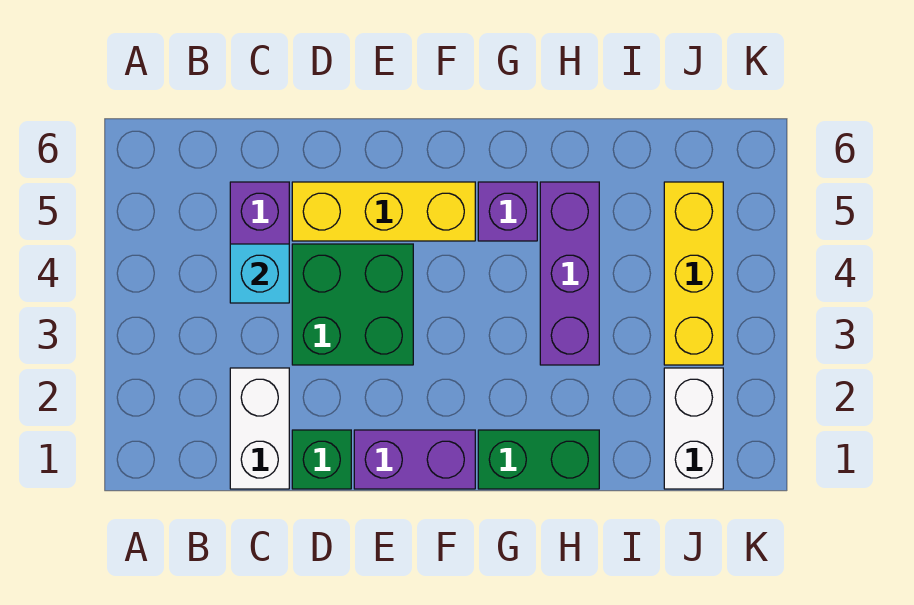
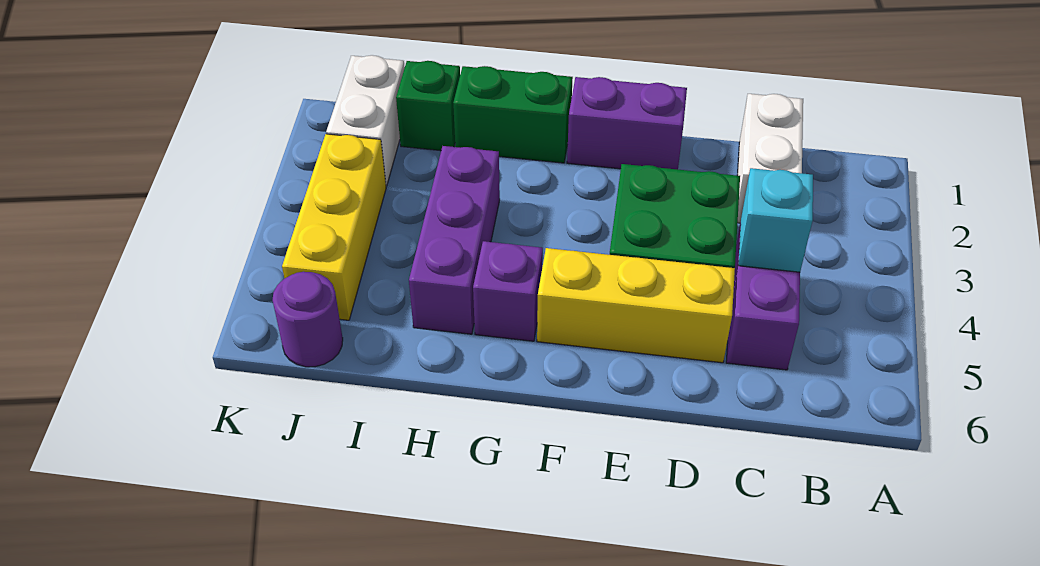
green 1x1 brick [292,430,351,489] -> green 1x1 brick moved to [396,61,460,151]
none -> purple 1x1 round brick [273,272,343,367]

